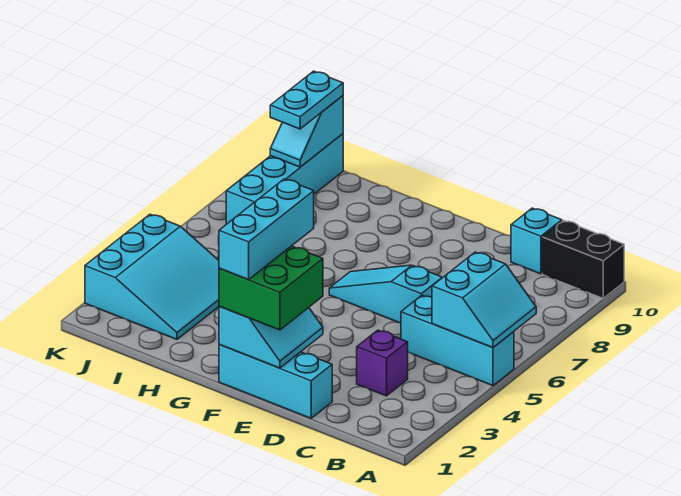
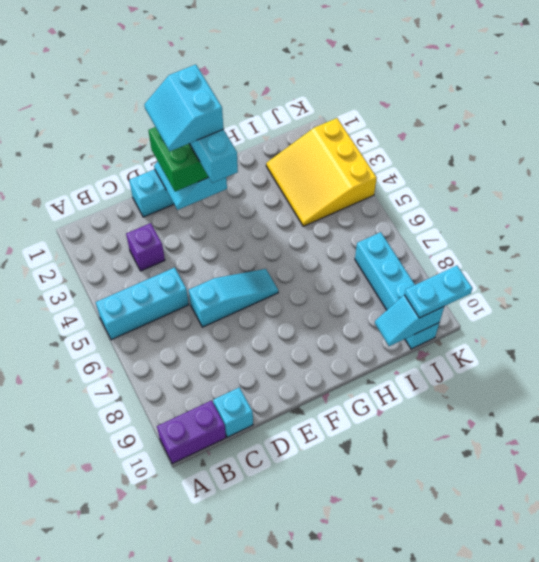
cyan 2x2 slope [432,252,536,348] -> cyan 2x2 slope moved to [144,65,223,151]
black 1x2 brick [542,221,624,298] -> purple 1x2 brick [157,400,226,464]
cyan 3x3 slope [85,214,219,339] -> yellow 3x3 slope [266,118,377,226]
cyan 1x2 slope [270,96,343,167] -> cyan 1x2 slope turned to [375,295,444,346]
cyan 1x2 plate [270,71,343,129] -> cyan 1x2 plate turned to [404,266,472,318]

